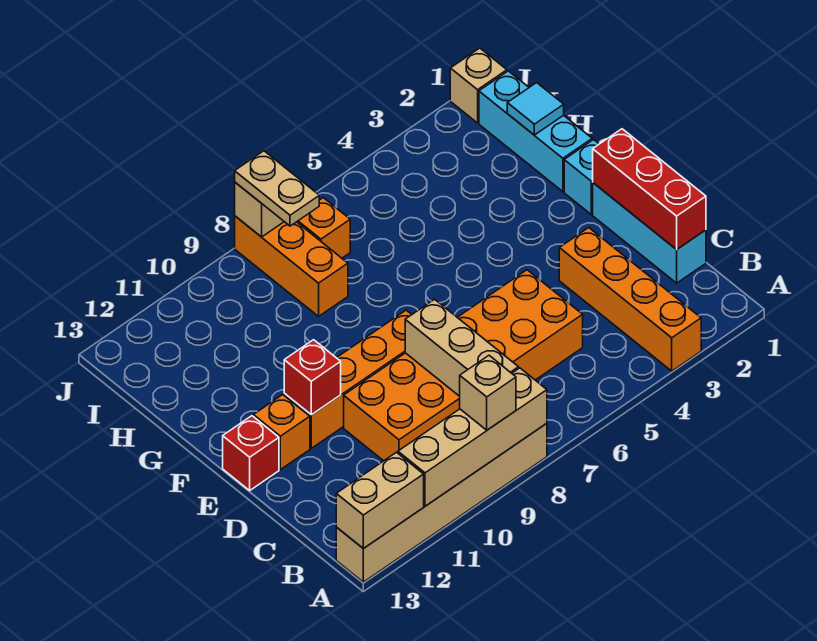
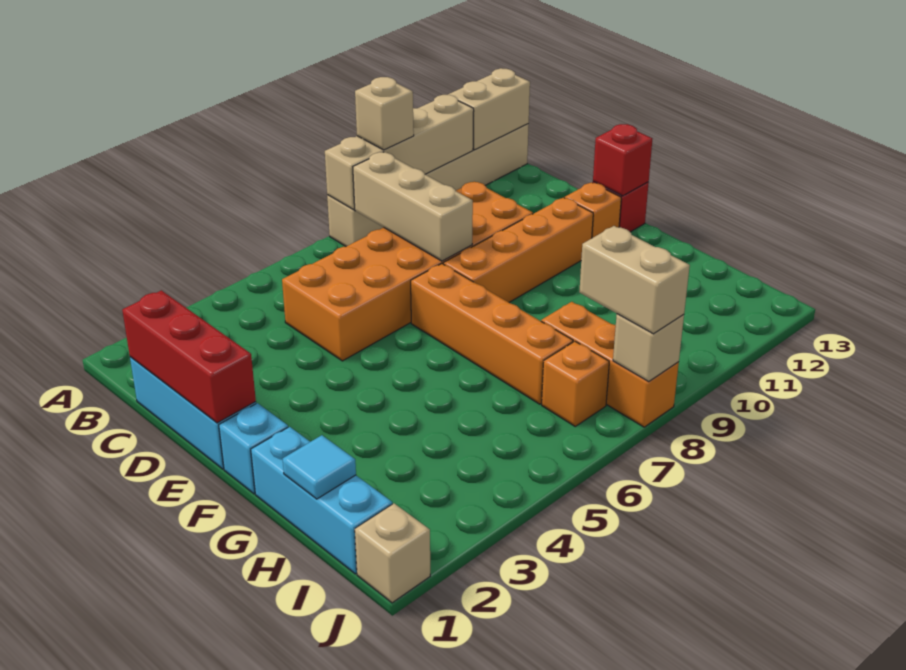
orange 1x4 brick [559,228,701,371] -> orange 1x4 brick moved to [411,264,573,404]
red 1x1 brick [284,340,341,415] -> red 1x1 brick moved to [593,124,652,196]
tan 1x2 plate [235,151,319,226] -> tan 1x2 brick [579,226,690,334]

